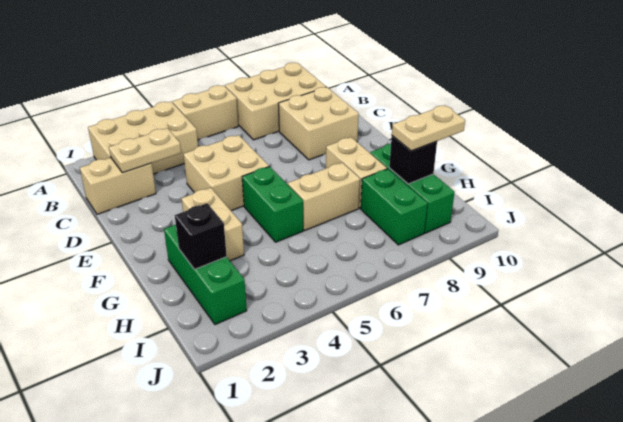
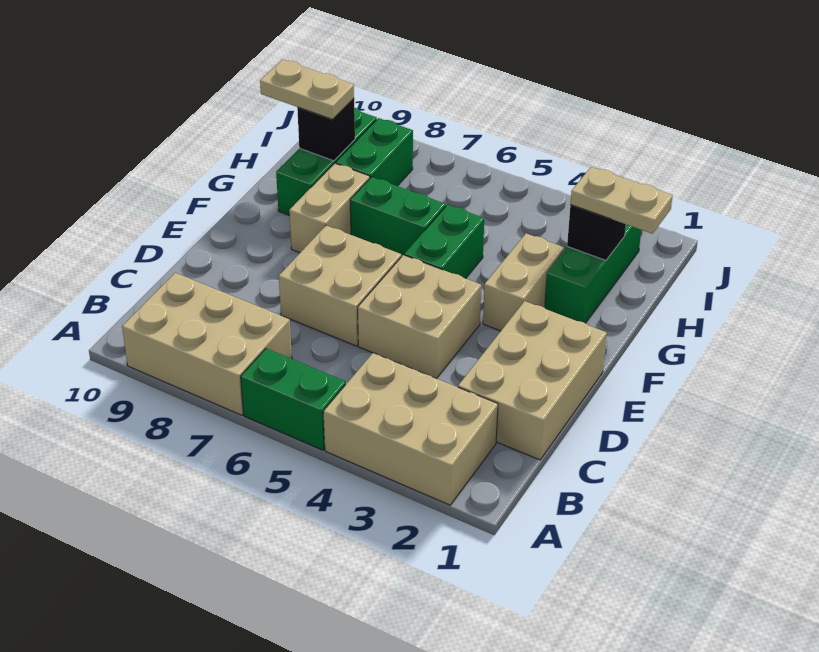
tan 1x2 brick [173,85,238,140] -> green 1x2 brick [241,349,346,450]
tan 1x2 brick [80,157,156,214] -> tan 2x3 brick [458,301,607,460]
tan 1x2 plate [109,128,181,173] -> tan 1x2 plate moved to [570,167,673,234]
tan 2x2 brick [278,87,359,160] -> tan 2x2 brick moved to [279,226,401,346]
tan 1x2 brick [288,163,360,230] -> green 1x2 brick [350,177,446,257]

